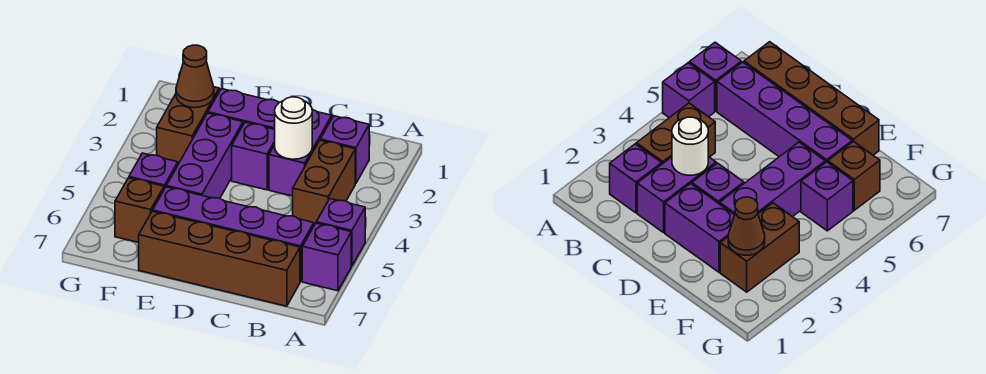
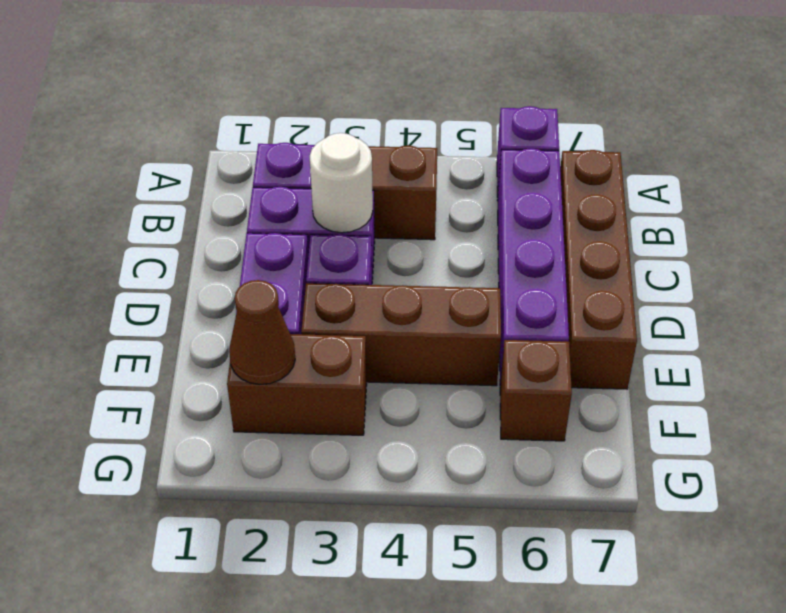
purple 1x1 brick [316,199,365,266] -> none
purple 1x3 brick [166,113,243,198] -> brown 1x3 brick [301,283,501,386]
purple 1x1 brick [129,153,178,189] -> none

